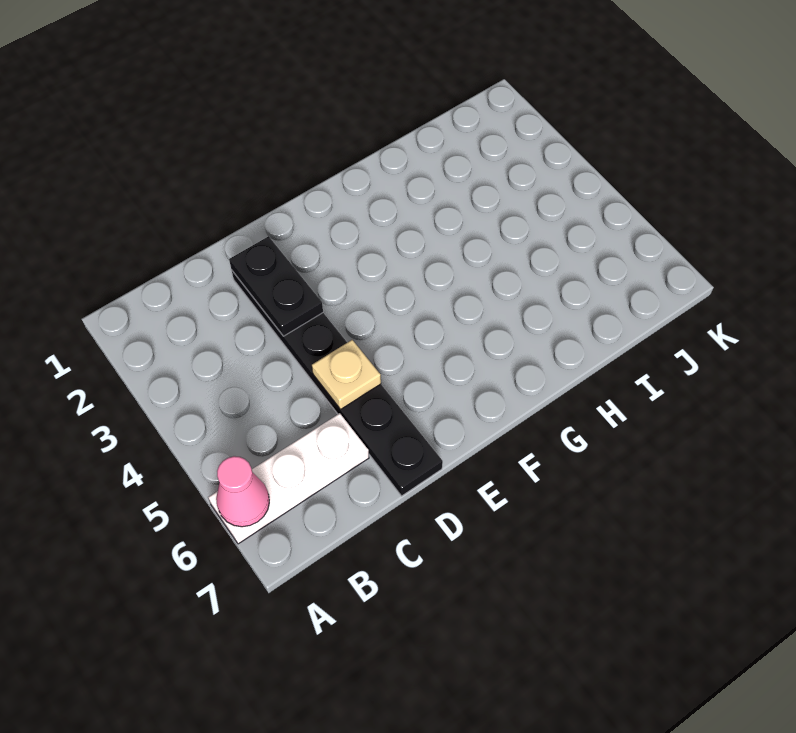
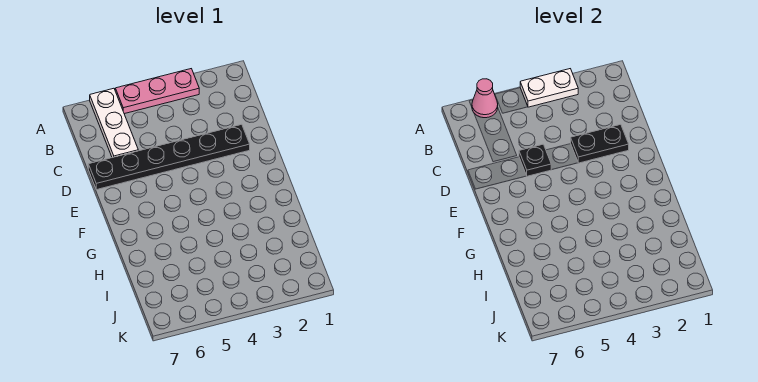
none -> pink 1x3 plate [115,69,199,114]
none -> white 1x2 plate [520,69,578,107]
tan 1x1 plate [312,340,381,409] -> black 1x1 plate [519,144,551,176]

